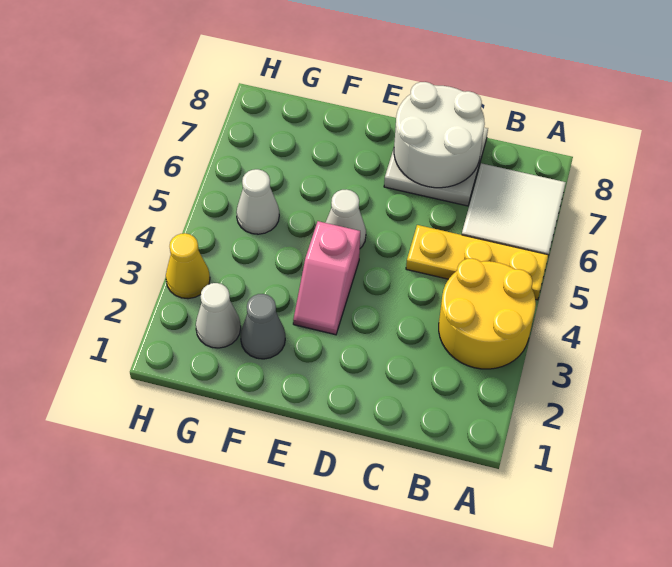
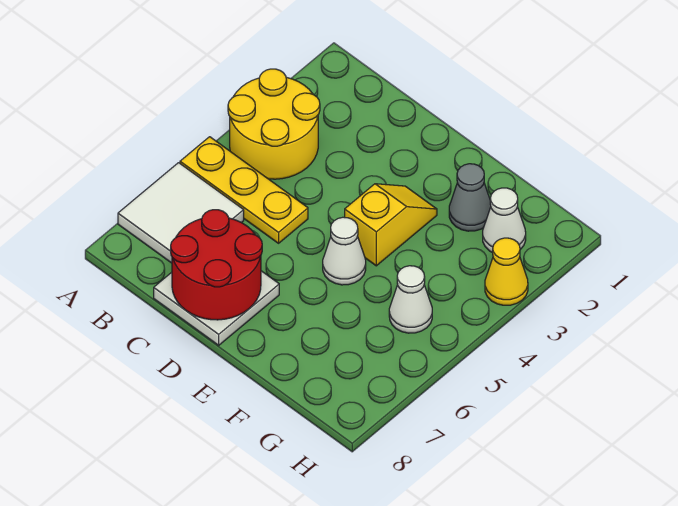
white 2x2 round brick [394,82,485,188] -> red 2x2 round brick [171,210,262,320]
pink 1x2 slope [293,221,360,335] -> yellow 1x2 slope [345,184,437,266]

